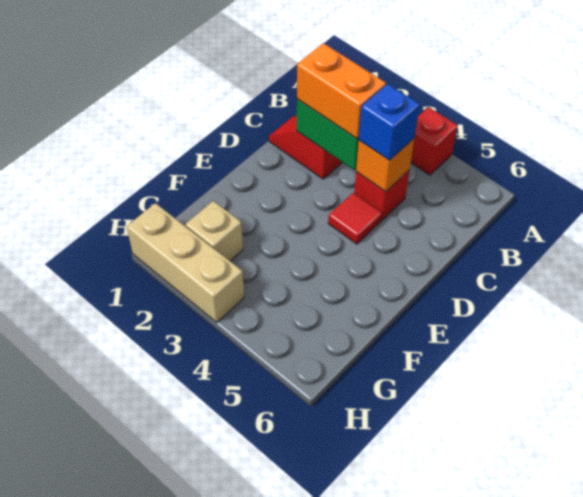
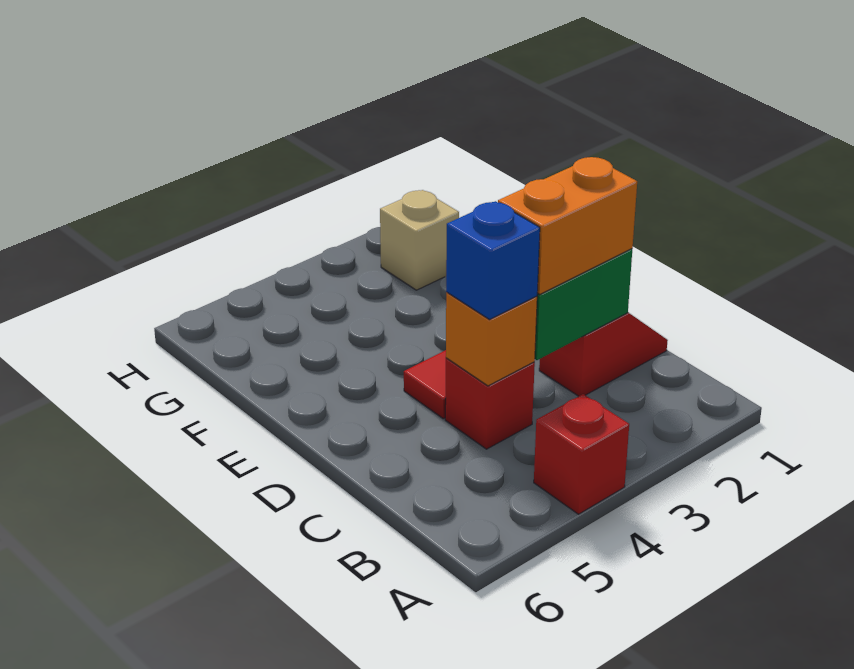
tan 1x3 brick [127,203,244,322] -> none

